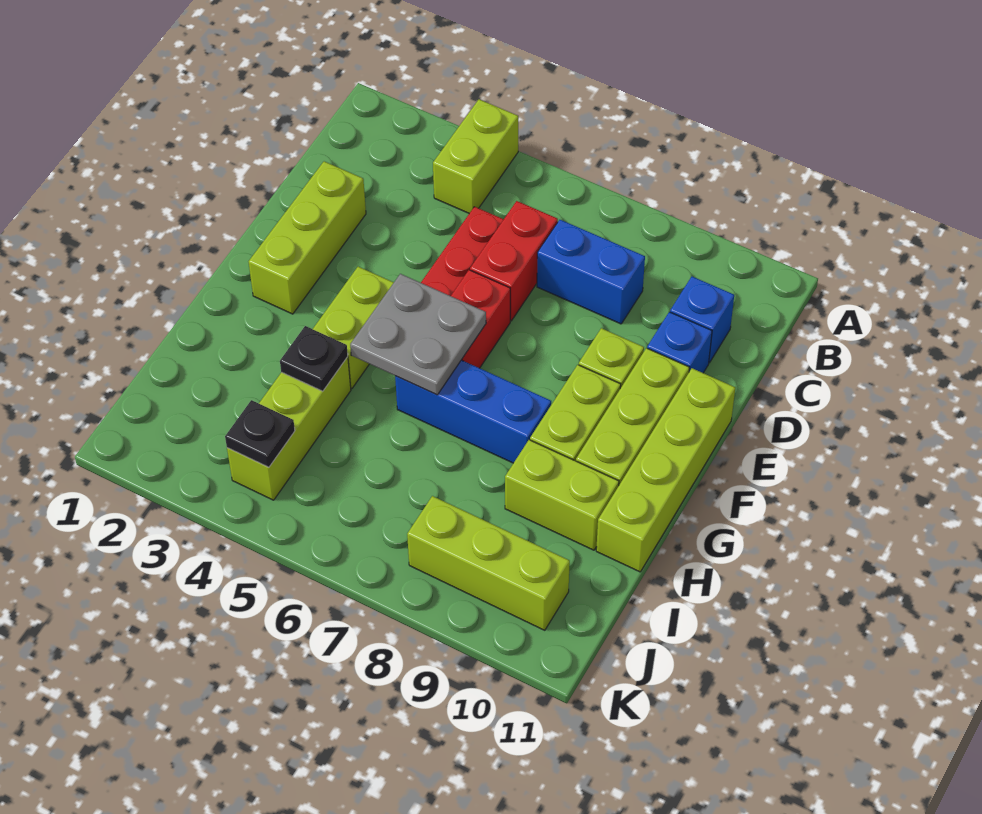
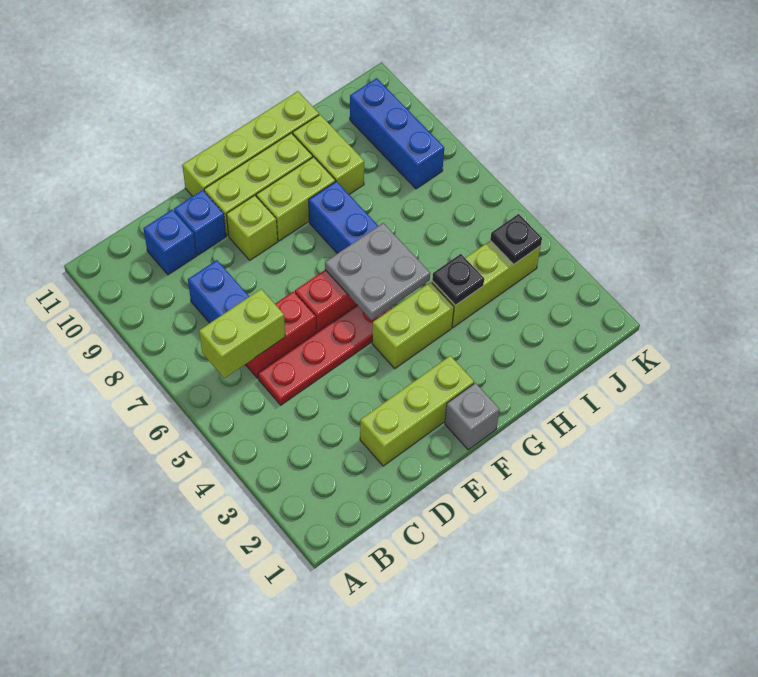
lime 1x2 brick [433,99,518,213] -> lime 1x2 brick moved to [199,289,285,378]
none -> grey 1x1 brick [445,383,500,450]
lime 1x3 brick [407,496,570,630] -> blue 1x3 brick [350,78,444,189]

